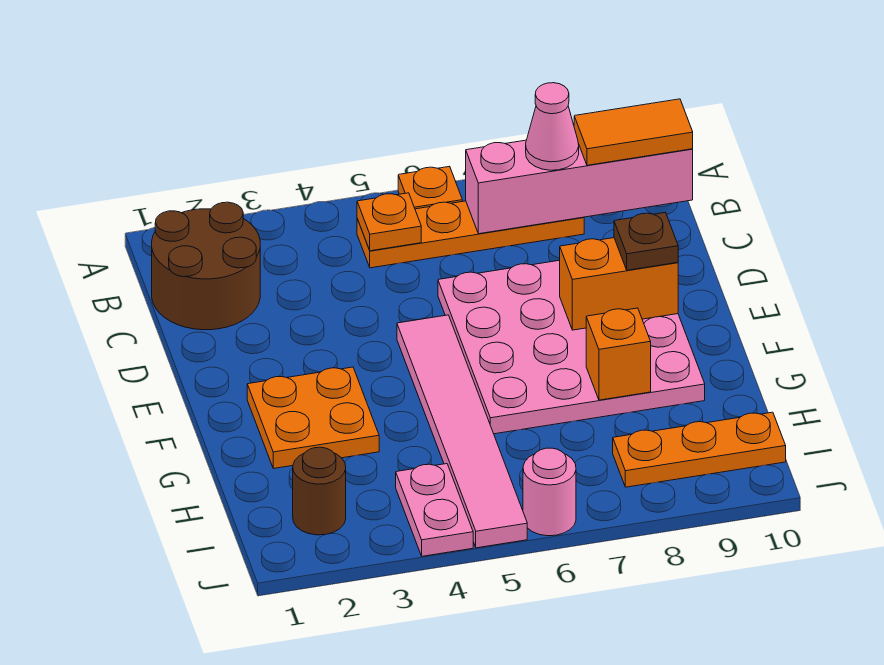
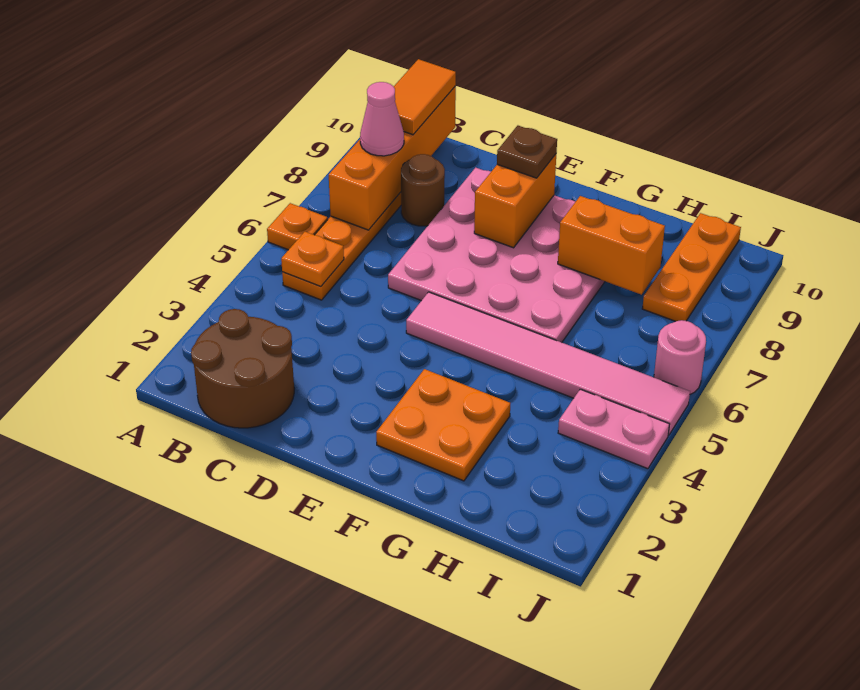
pink 1x4 brick [466,140,693,234] -> orange 1x4 brick [329,86,456,230]
orange 1x1 brick [586,308,651,400] -> orange 1x2 brick [558,196,665,295]
brown 1x1 round brick [293,447,346,535] -> brown 1x1 round brick moved to [401,154,445,226]

